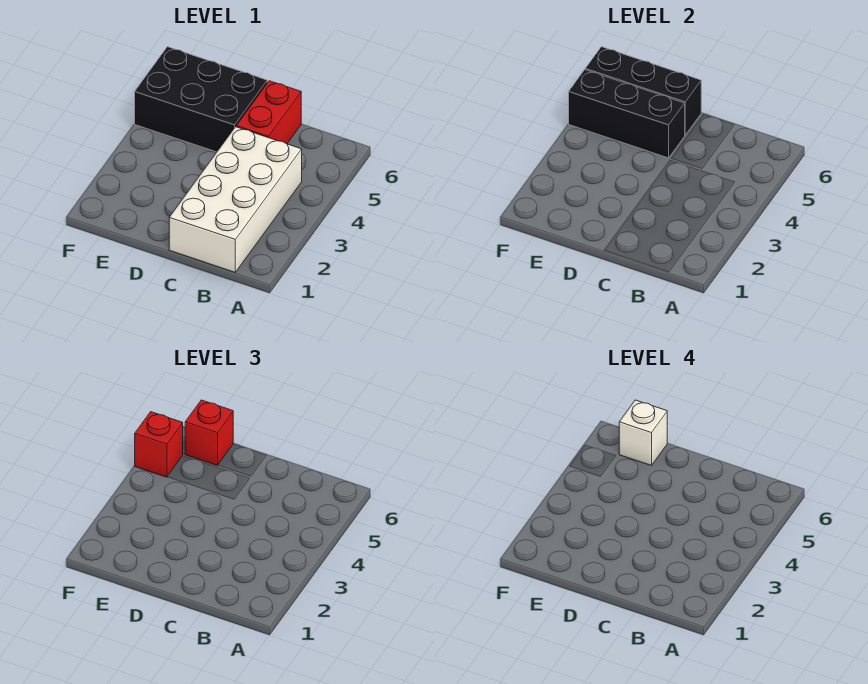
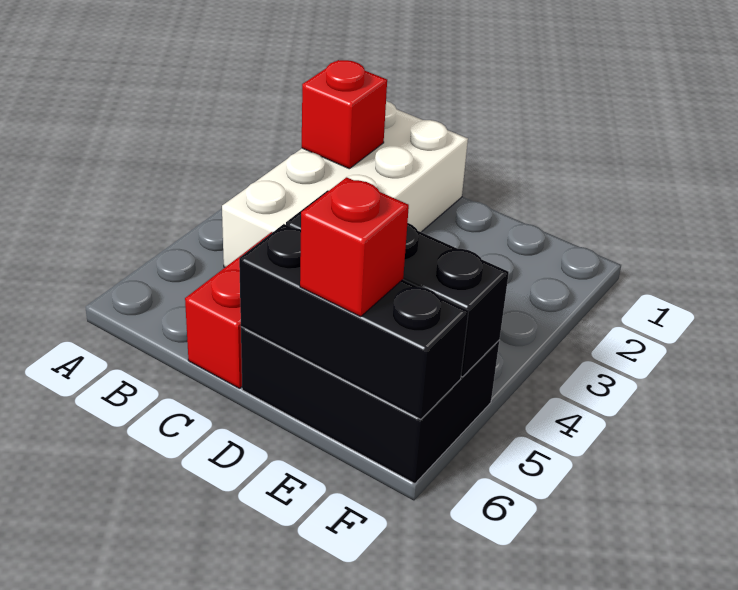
white 1x1 brick [619,400,667,466] -> none
red 1x1 brick [135,412,183,477] -> red 1x1 brick moved to [302,60,387,169]

